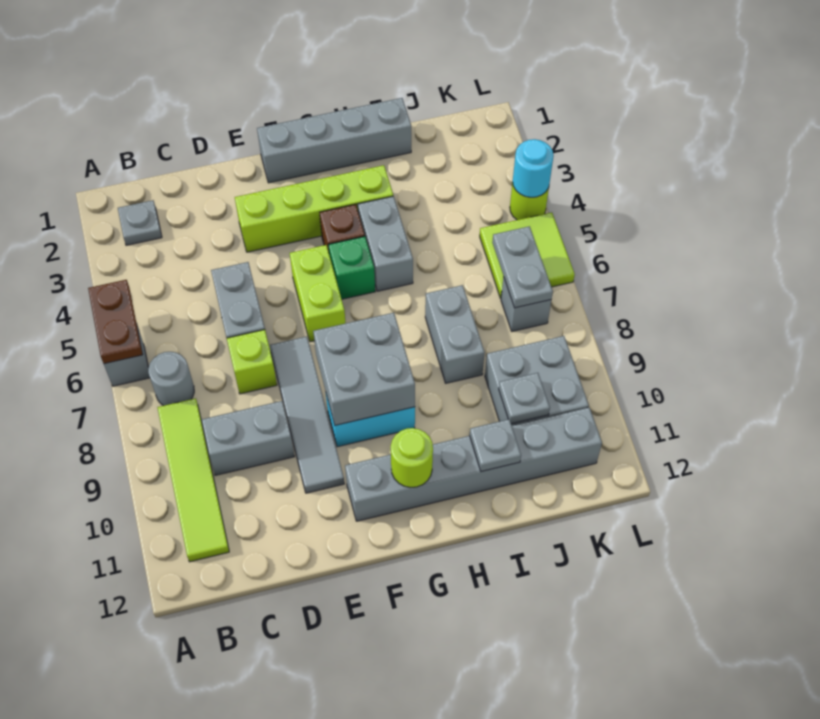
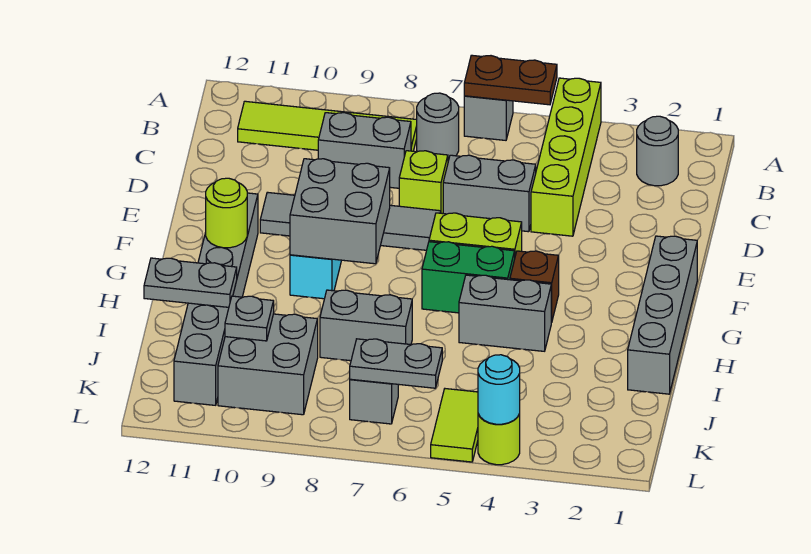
grey 1x1 plate [118,200,162,245] -> grey 1x1 round brick [637,116,678,186]
grey 1x2 brick [202,401,295,475] -> grey 1x2 brick turned to [318,113,411,188]
lime 1x4 brick [235,165,393,252] -> lime 1x4 brick moved to [531,78,601,236]
green 1x1 brick [328,236,375,299] -> green 1x2 brick [422,242,515,313]
grey 1x1 plate [470,419,521,472] -> grey 1x2 plate [144,258,237,307]
lime 2x2 tile [480,212,575,298] -> lime 1x2 tile [431,389,478,462]

